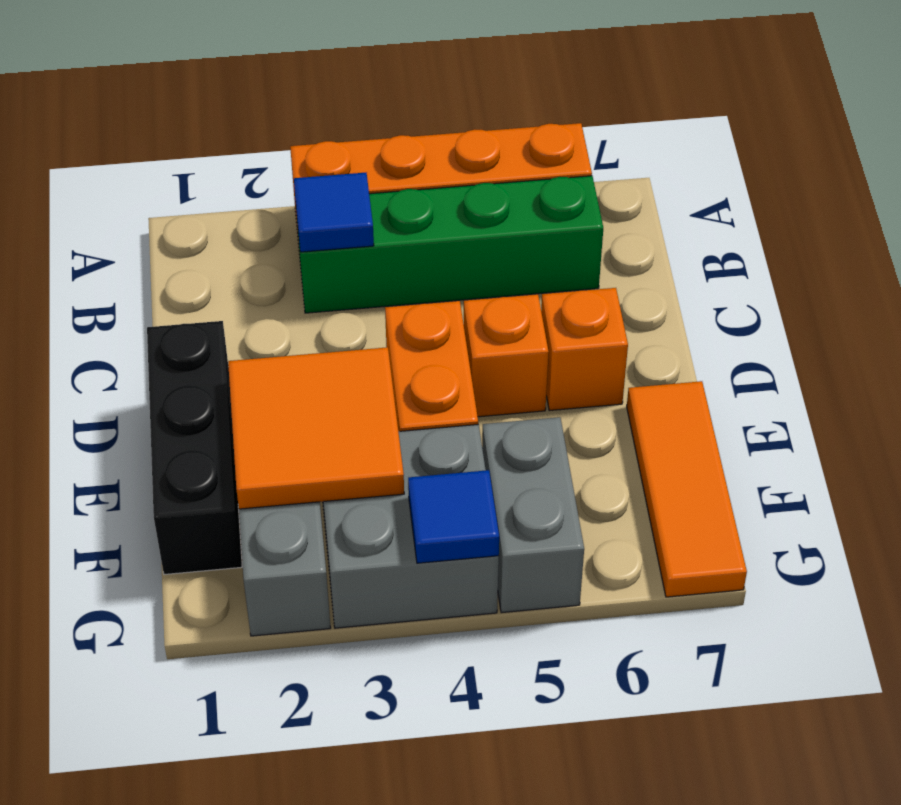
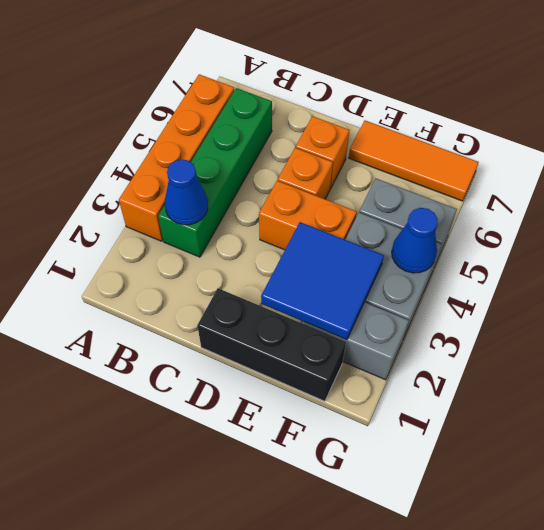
blue 1x1 tile [294,173,374,252] -> blue 1x1 cone [165,159,208,225]
orange 2x2 tile [228,347,404,509] -> blue 2x2 tile [261,222,384,340]
blue 1x1 tile [408,470,499,563] -> blue 1x1 cone [392,208,438,273]

